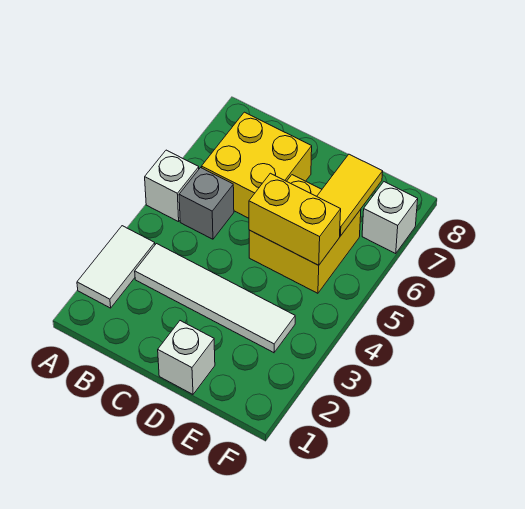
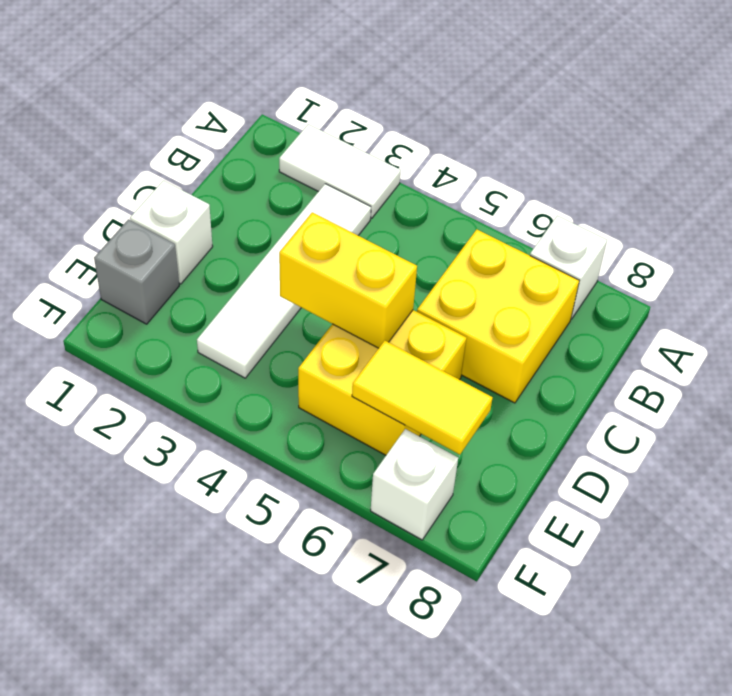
white 1x1 brick [145,150,199,222] -> white 1x1 brick moved to [530,216,607,319]
grey 1x1 brick [179,168,234,239] -> grey 1x1 brick moved to [94,219,179,324]
yellow 1x2 brick [249,173,341,265] -> yellow 1x2 brick turned to [279,212,417,348]

